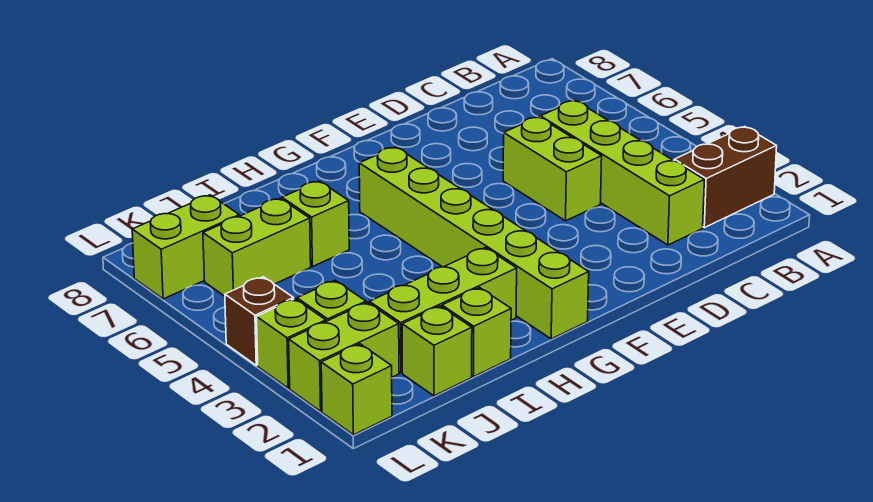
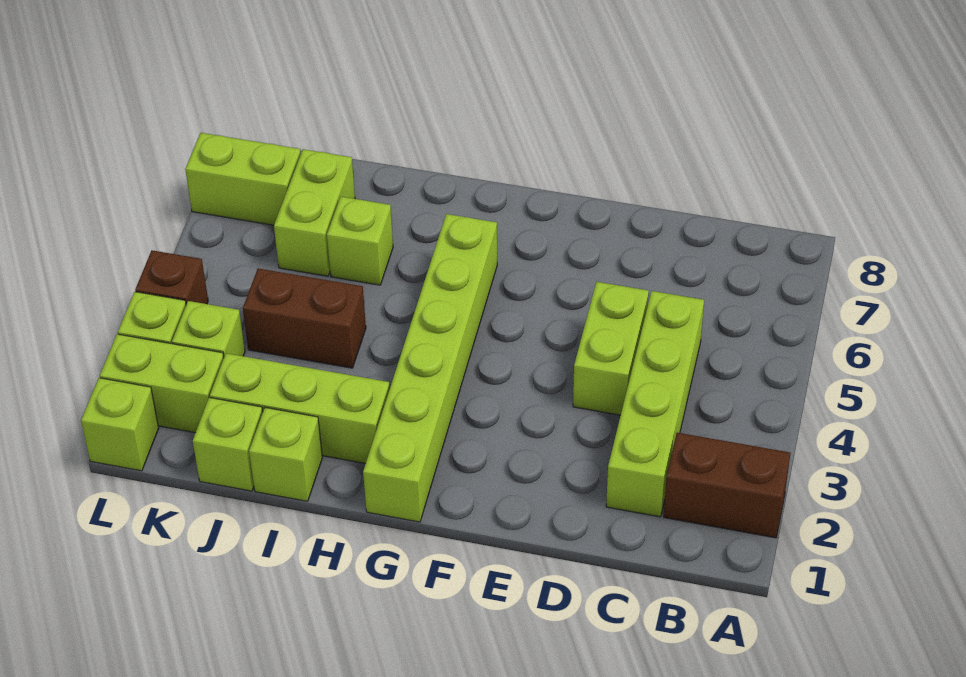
none -> brown 1x2 brick [243,268,366,368]
lime 1x2 brick [203,198,311,296] -> lime 1x2 brick turned to [274,149,355,276]

